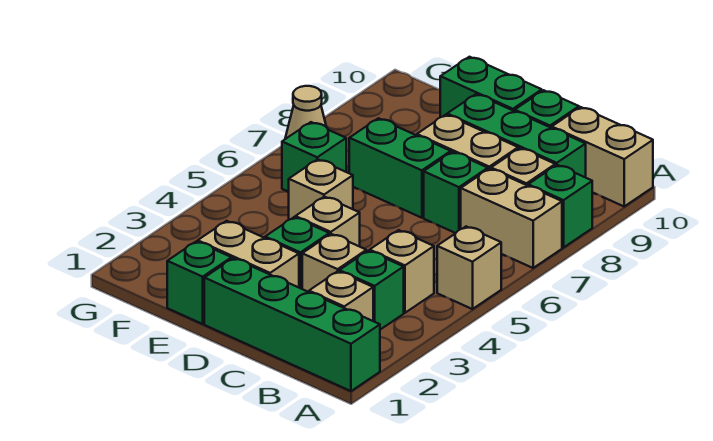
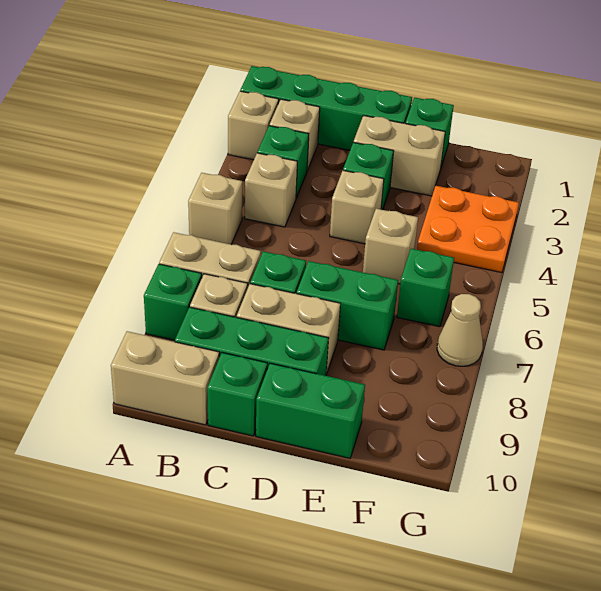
tan 1x1 brick [302,234,366,292] -> tan 1x1 brick moved to [228,91,279,160]
none -> orange 2x2 plate [417,186,519,273]

